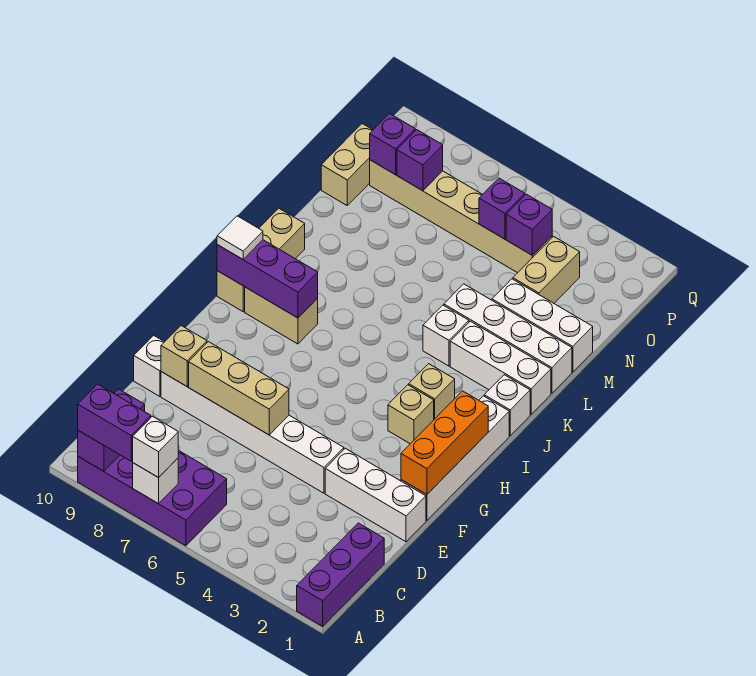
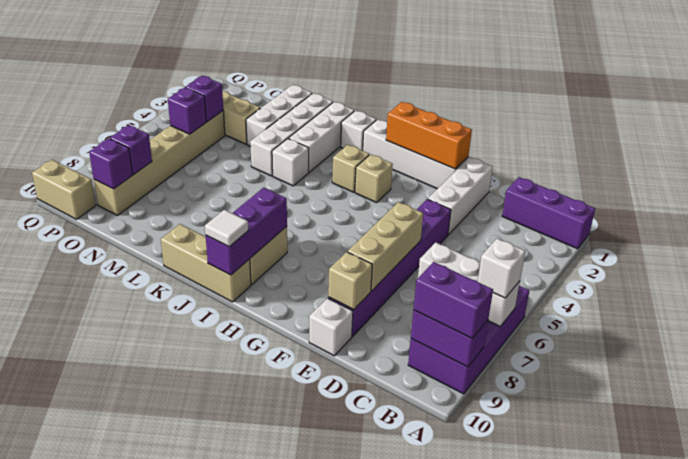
white 1x1 brick [133,458,178,503] -> white 1x3 brick [418,242,520,326]
purple 1x2 brick [78,384,151,461] -> purple 1x2 brick turned to [414,262,493,338]
white 1x6 brick [161,372,344,493] -> purple 1x6 brick [328,199,451,337]
tan 1x2 brick [321,124,373,205] -> tan 1x2 brick moved to [32,160,96,219]

